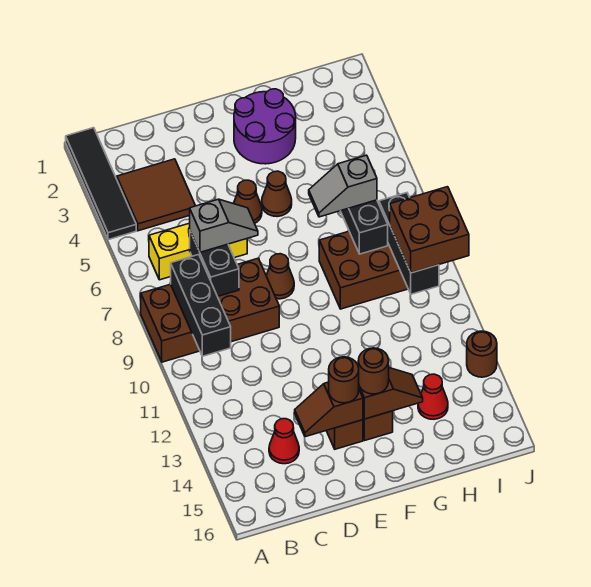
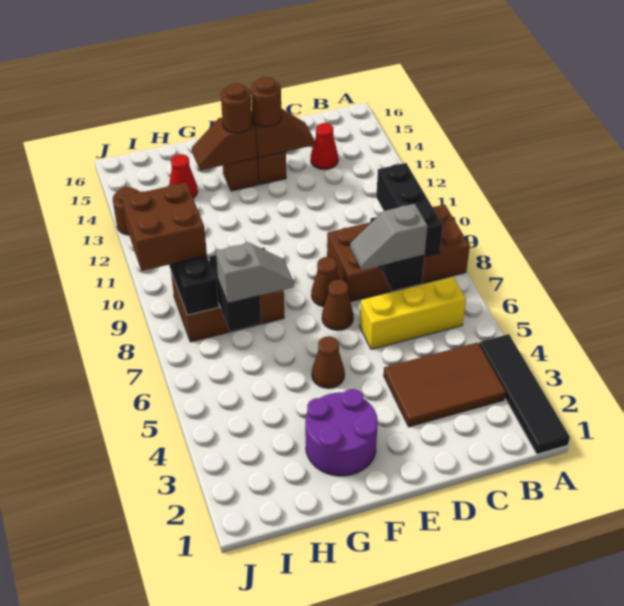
brown 2x2 tile [117,159,195,231] -> brown 2x3 tile [384,342,506,427]
brown 1x1 cone [233,180,262,223] -> brown 1x1 cone moved to [322,280,353,330]

